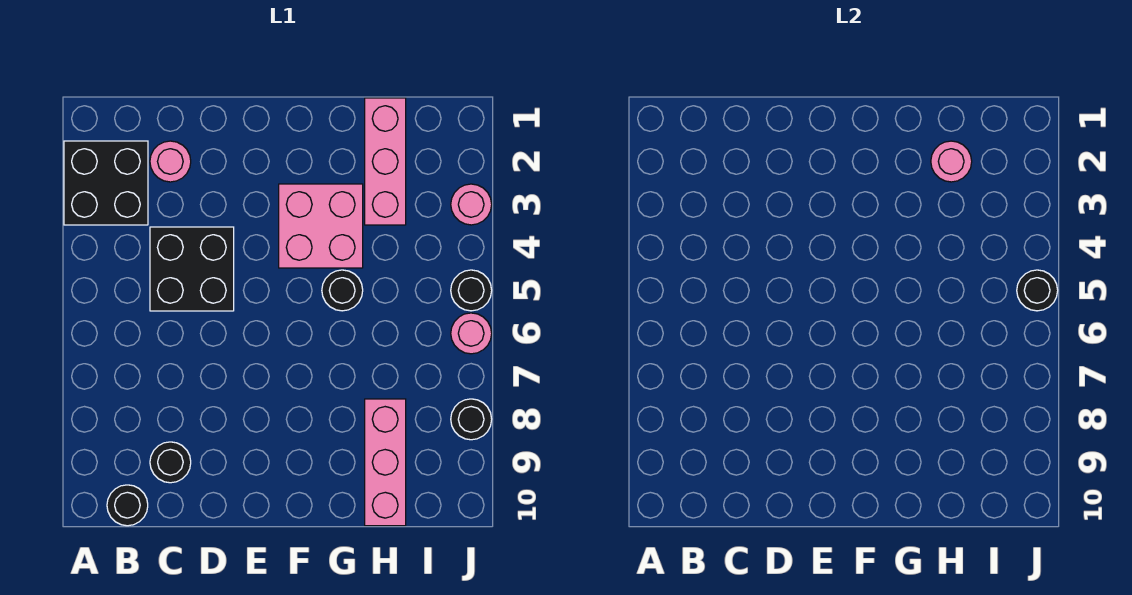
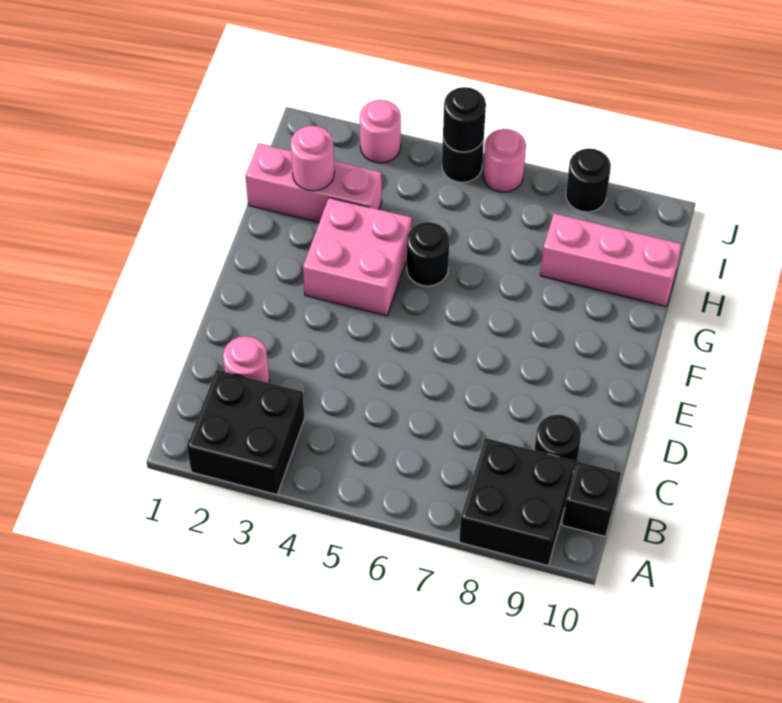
black 1x1 round brick [107,485,148,526] -> black 1x1 brick [562,461,621,537]
black 2x2 brick [150,227,234,311] -> black 2x2 brick moved to [459,438,575,566]

